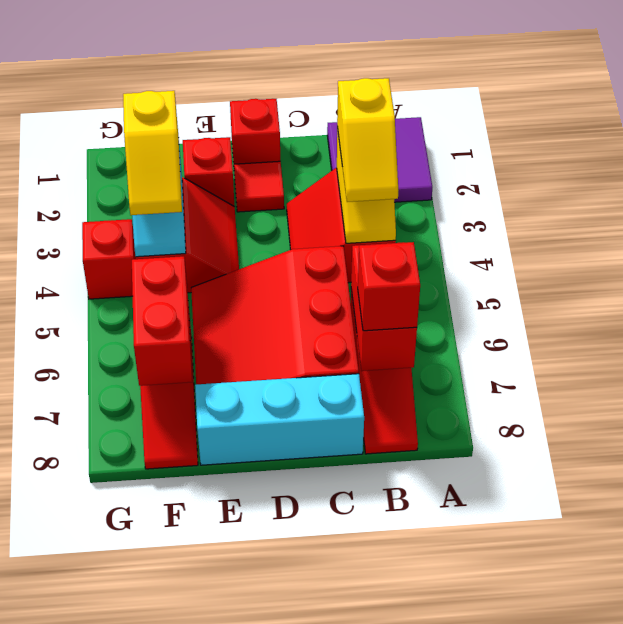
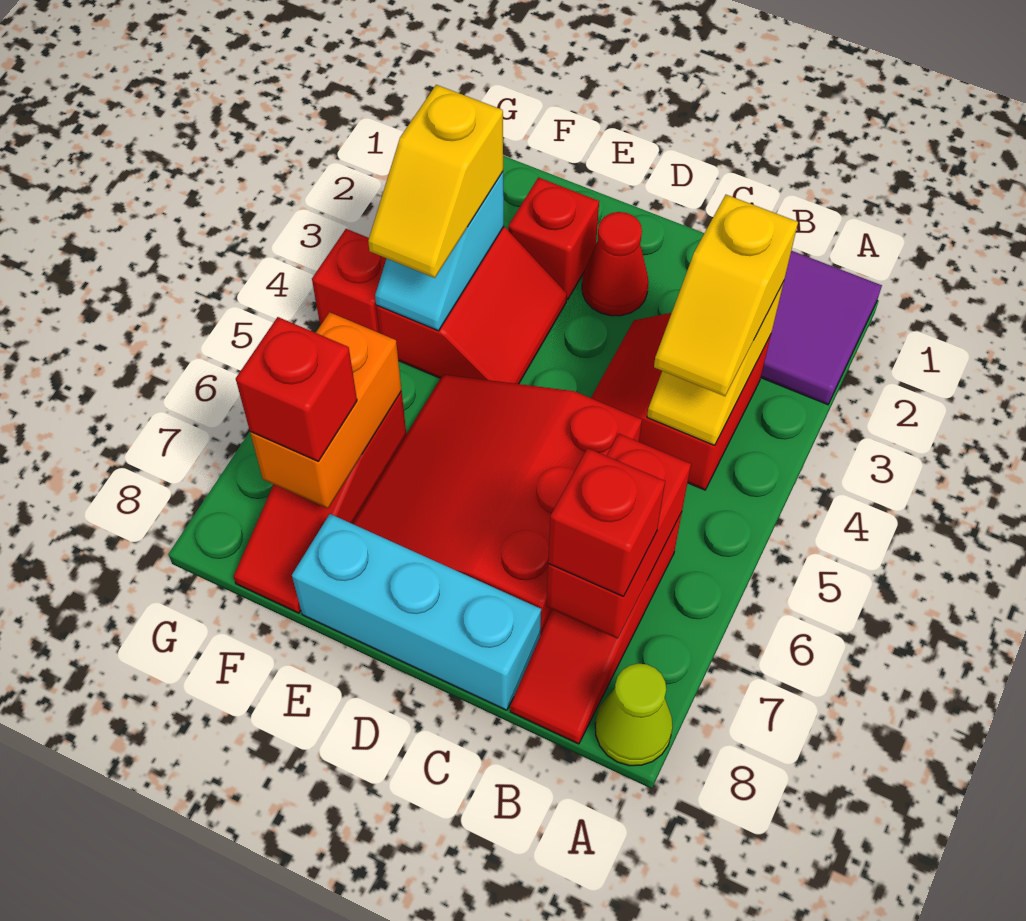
none -> lime 1x1 cone [595,664,673,766]
red 1x1 brick [230,99,280,164] -> red 1x1 brick moved to [236,317,357,461]
red 1x1 tile [234,161,284,212] -> red 1x1 cone [582,212,648,316]
red 1x2 brick [132,256,192,386] -> orange 1x2 brick [250,312,402,508]

